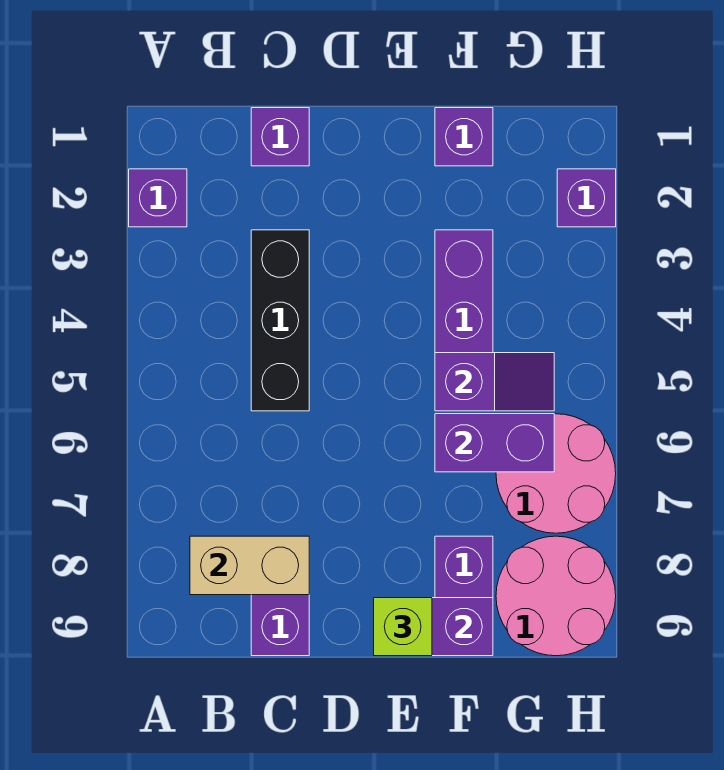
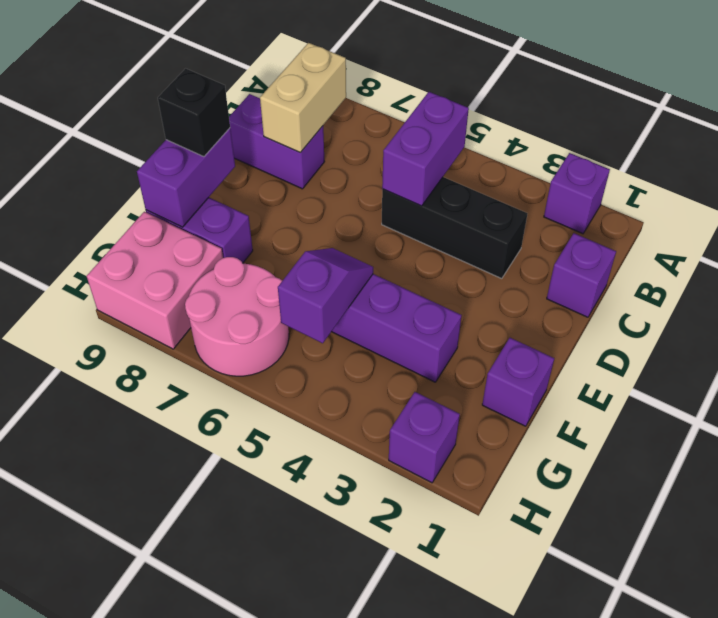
lime 1x1 brick [374,598,432,656] -> black 1x1 brick [158,69,230,157]
purple 1x2 slope [435,353,554,411] -> purple 1x2 slope turned to [278,248,373,343]
purple 1x2 brick [435,414,554,472] -> purple 1x2 brick moved to [382,92,469,206]
pink 2x2 round brick [496,536,616,656] -> pink 2x2 brick [87,212,223,349]

